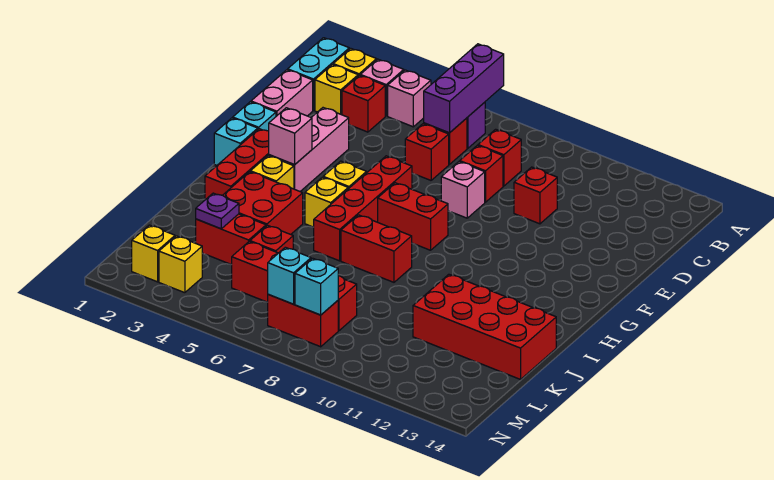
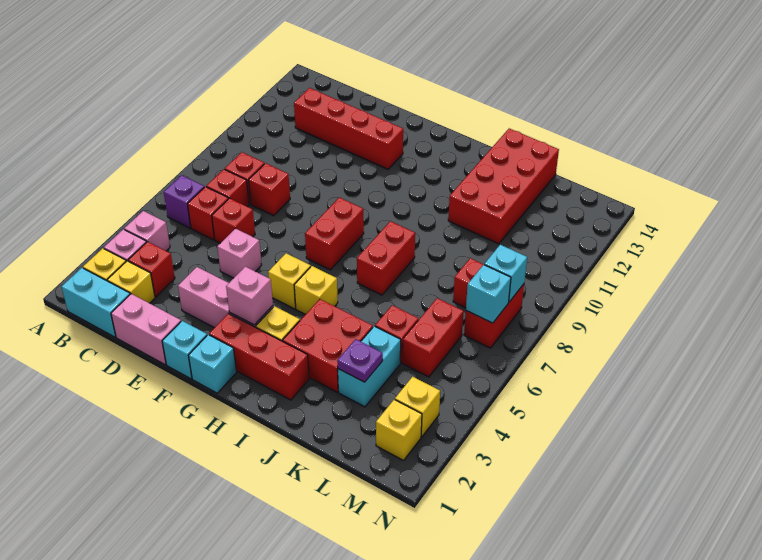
purple 1x3 brick [424,44,504,133] -> none
red 1x1 brick [514,167,557,224] -> red 1x1 brick moved to [206,169,249,207]
pink 1x1 brick [441,162,485,218] -> pink 1x1 brick moved to [217,228,262,278]
red 1x4 brick [314,156,412,261] -> red 1x4 brick moved to [294,88,403,169]
red 1x2 brick [196,214,266,265] -> cyan 1x2 brick [338,326,401,407]

